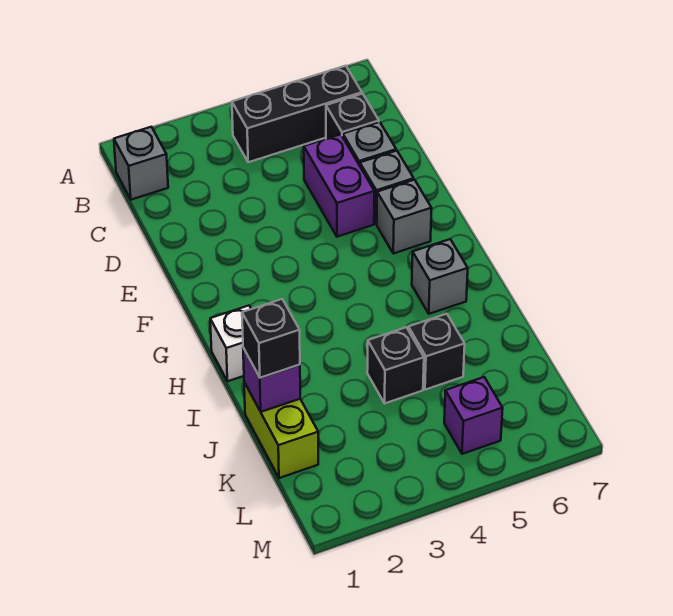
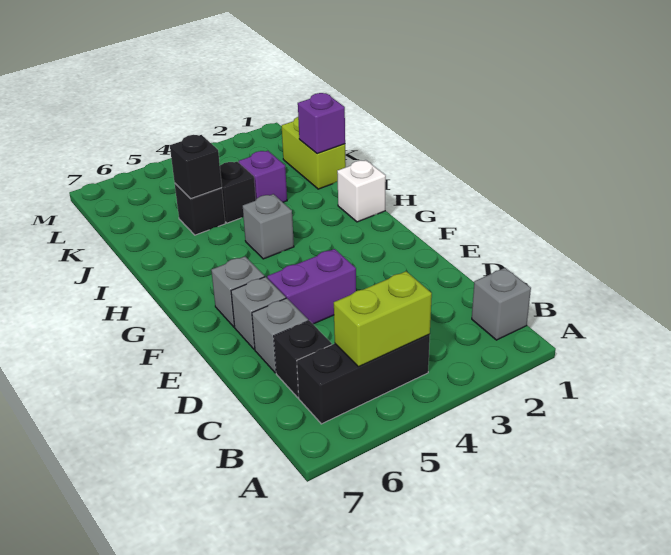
none -> lime 1x2 brick [334,271,432,367]
purple 1x2 brick [304,134,374,237] -> purple 1x2 brick turned to [267,249,356,324]
grey 1x1 brick [412,239,468,314] -> grey 1x1 brick moved to [243,194,294,259]
black 1x1 brick [242,299,300,378] -> black 1x1 brick moved to [170,135,222,199]
purple 1x1 brick [444,377,503,454] -> purple 1x1 brick moved to [239,151,287,202]

